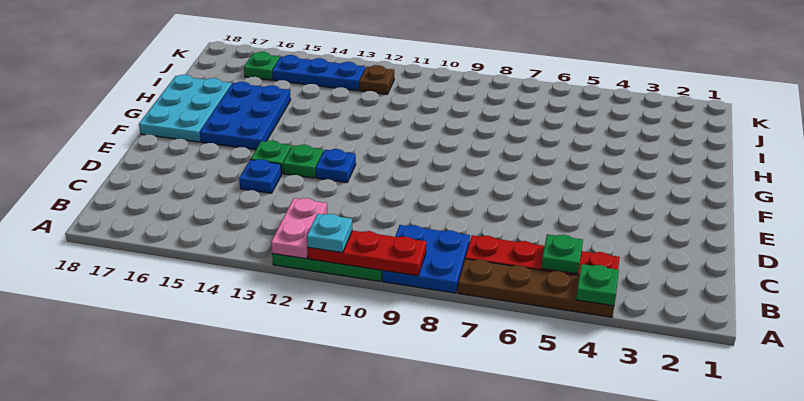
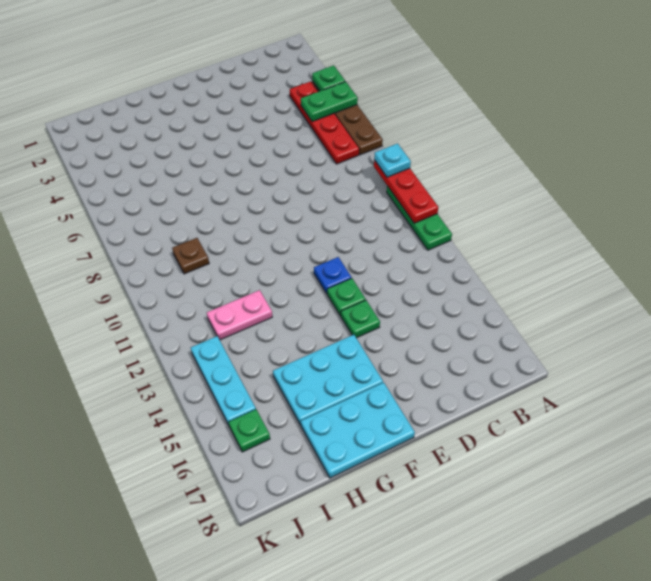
blue 2x2 plate [382,225,470,293] -> none
cyan 1x1 plate [307,214,352,253] -> cyan 1x1 plate moved to [374,143,411,177]
pink 1x2 plate [271,198,327,259] -> pink 1x2 plate moved to [207,290,272,340]
green 1x1 plate [541,234,583,274] -> green 1x2 plate [301,82,358,122]
blue 1x1 plate [239,159,282,193] -> none
blue 2x3 plate [200,82,291,150] -> cyan 2x3 plate [273,335,383,425]
brown 1x1 plate [359,65,394,94] -> brown 1x1 plate moved to [172,238,209,274]
blue 1x3 plate [272,55,365,91] -> cyan 1x3 plate [191,336,256,425]

